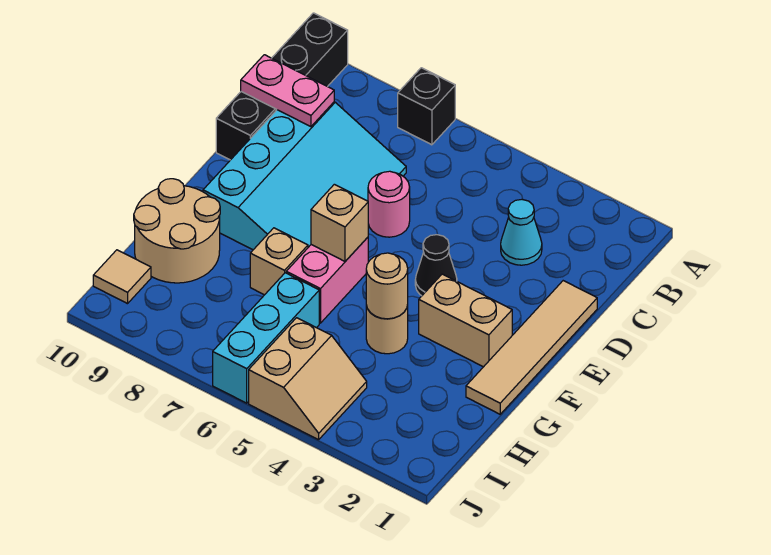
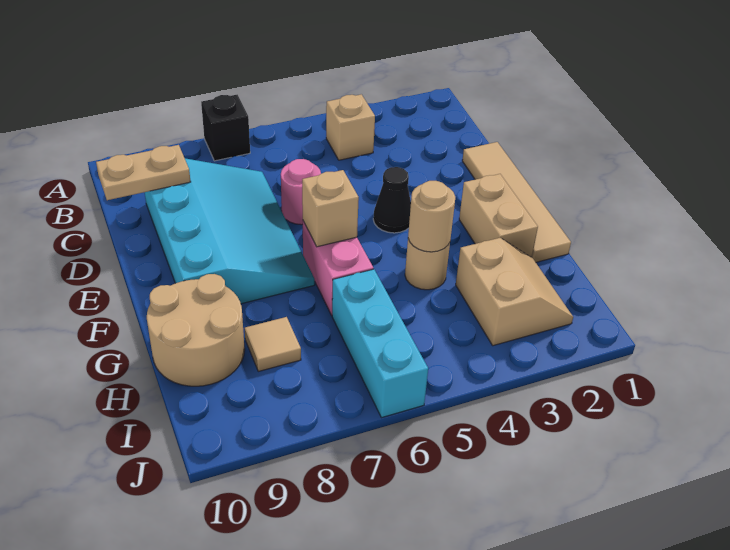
black 1x4 brick [216,13,348,160] -> none
cyan 1x1 cone [501,199,542,265] -> none
pink 1x2 plate [241,55,334,127] -> tan 1x2 plate [96,145,191,200]
tan 1x2 brick [419,274,512,367] -> tan 1x2 brick turned to [459,174,538,258]
tan 1x1 brick [250,228,308,295] -> tan 1x1 brick moved to [326,94,375,160]
tan 2x2 slope [249,318,367,440] -> tan 2x2 slope moved to [456,238,573,346]
tan 1x1 tile [93,250,151,304] -> tan 1x1 tile moved to [245,317,301,371]

